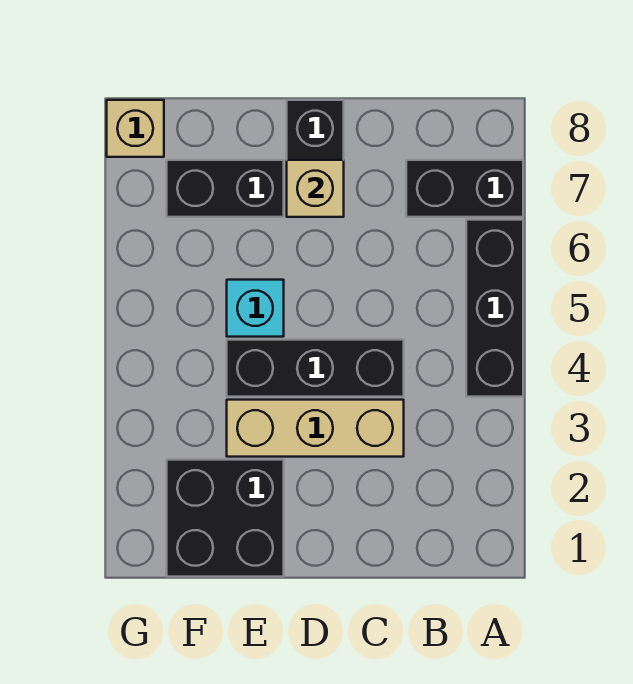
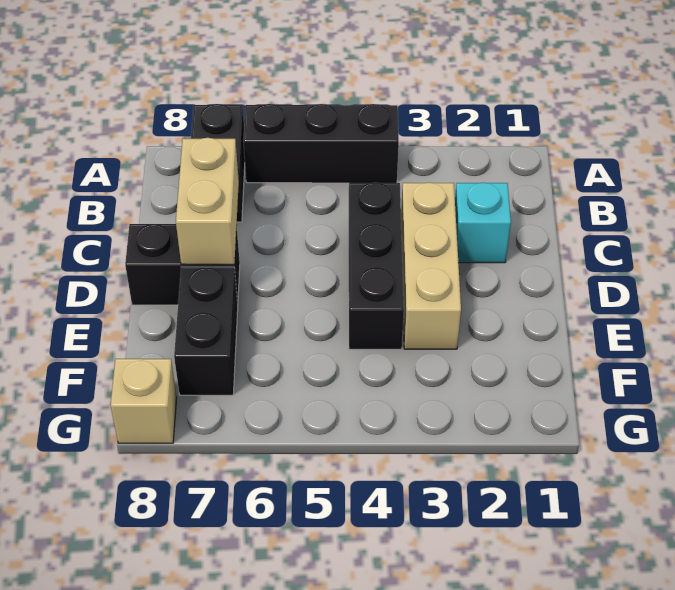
tan 1x1 brick [287,160,344,217] -> tan 1x2 brick [176,138,239,265]
black 2x2 brick [167,460,284,577] -> none
cyan 1x1 brick [227,280,284,337] -> cyan 1x1 brick moved to [455,183,511,263]

